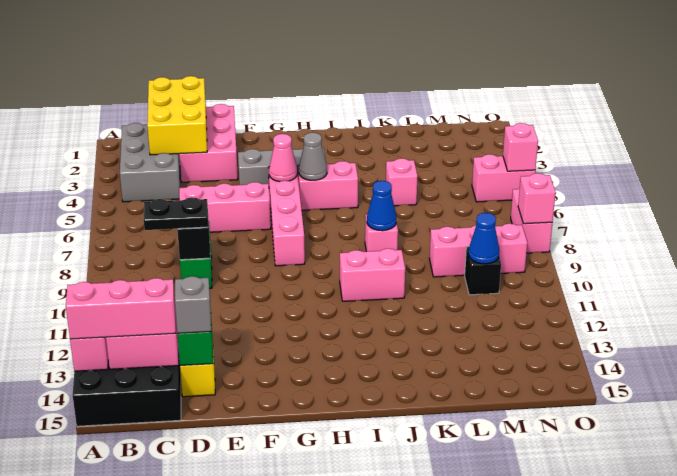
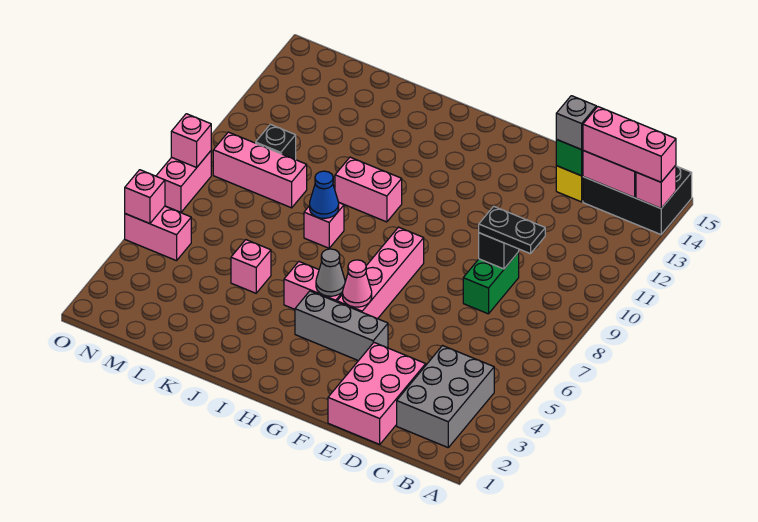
yellow 2x3 brick [147,76,207,155] -> none
pink 1x3 brick [179,182,271,232] -> none
blue 1x1 cone [469,213,499,264] -> none

